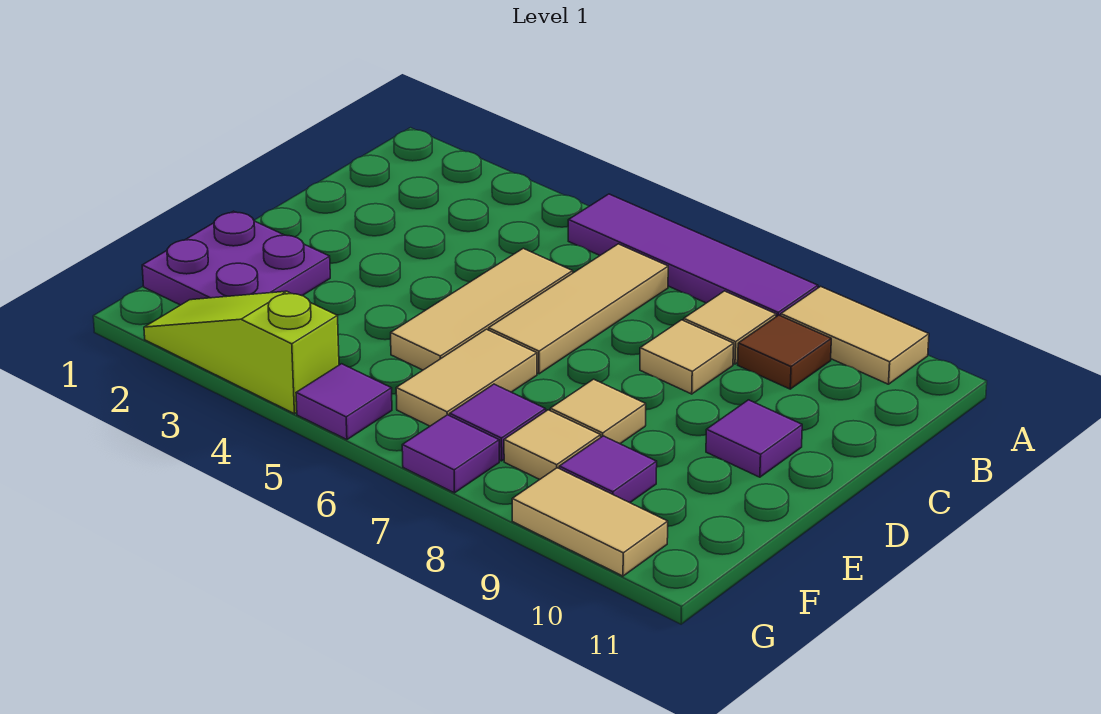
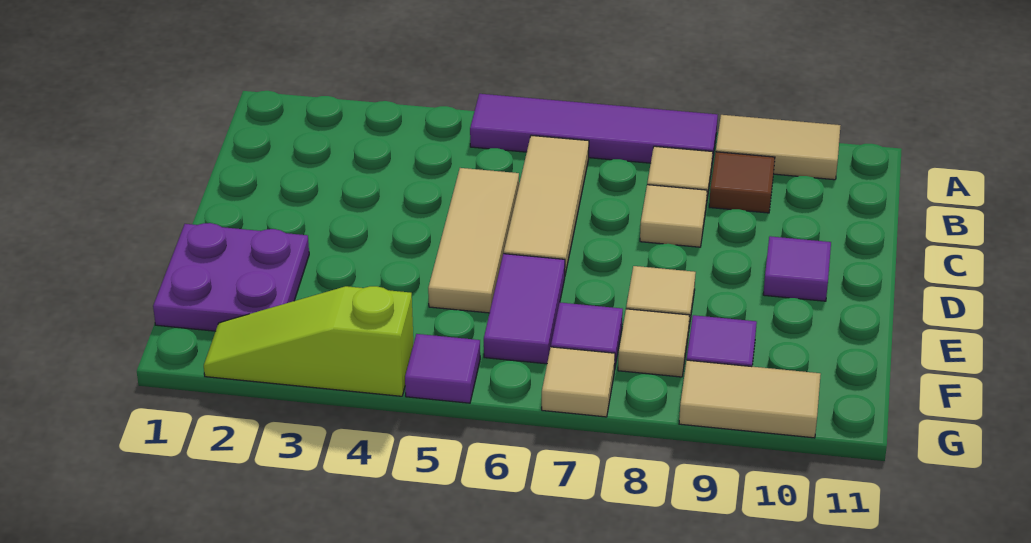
tan 1x2 tile [396,329,537,426] -> purple 1x2 tile [484,254,565,364]
purple 1x1 tile [402,415,499,493] -> tan 1x1 tile [542,347,615,417]

